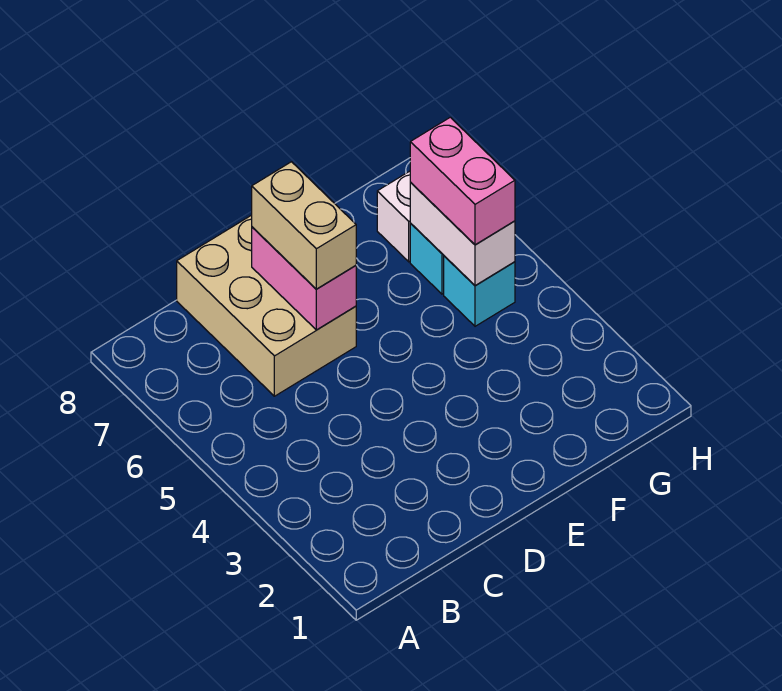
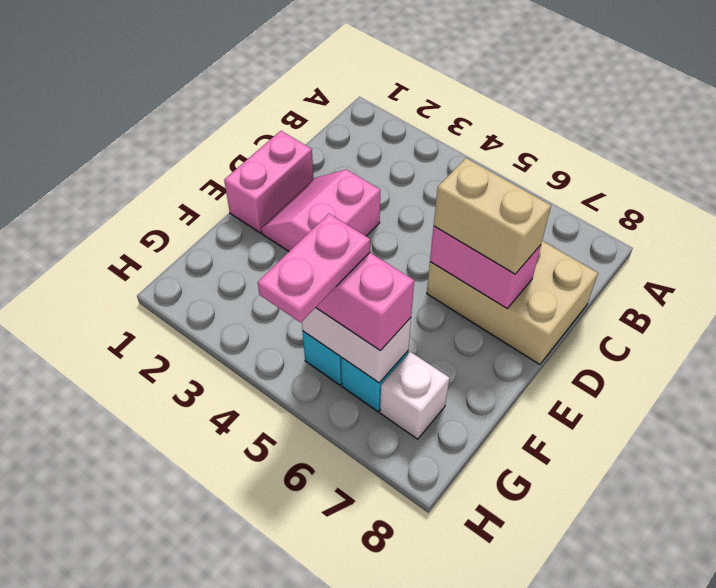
none -> pink 1x2 brick [224,131,314,233]
none -> pink 2x2 slope [261,169,380,251]
none -> pink 1x2 plate [258,214,370,322]

